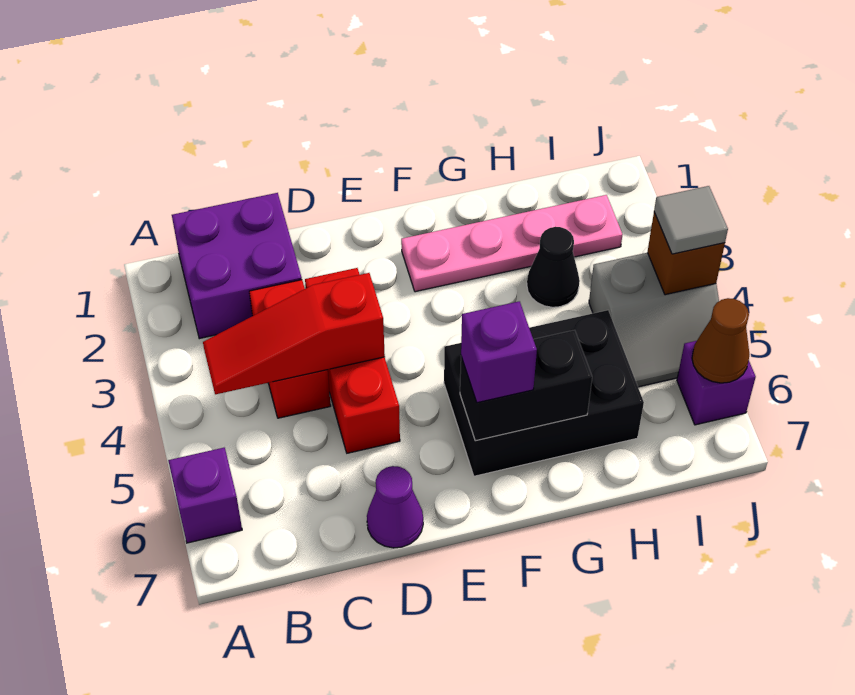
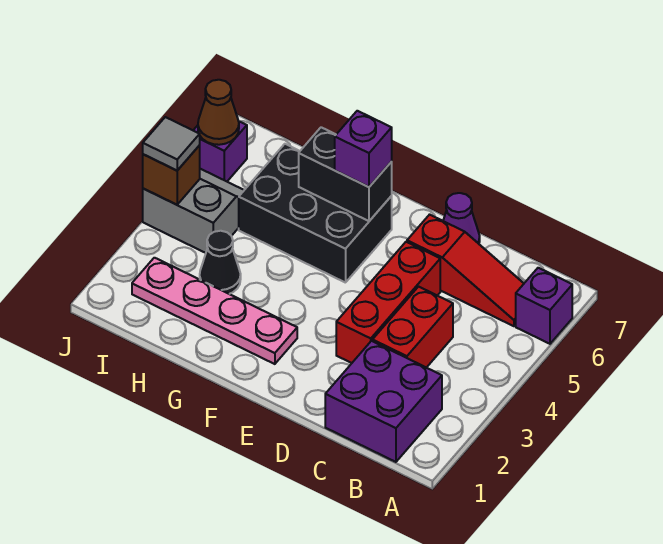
red 1x3 slope [203,273,385,394] -> red 1x3 slope moved to [407,215,524,326]

